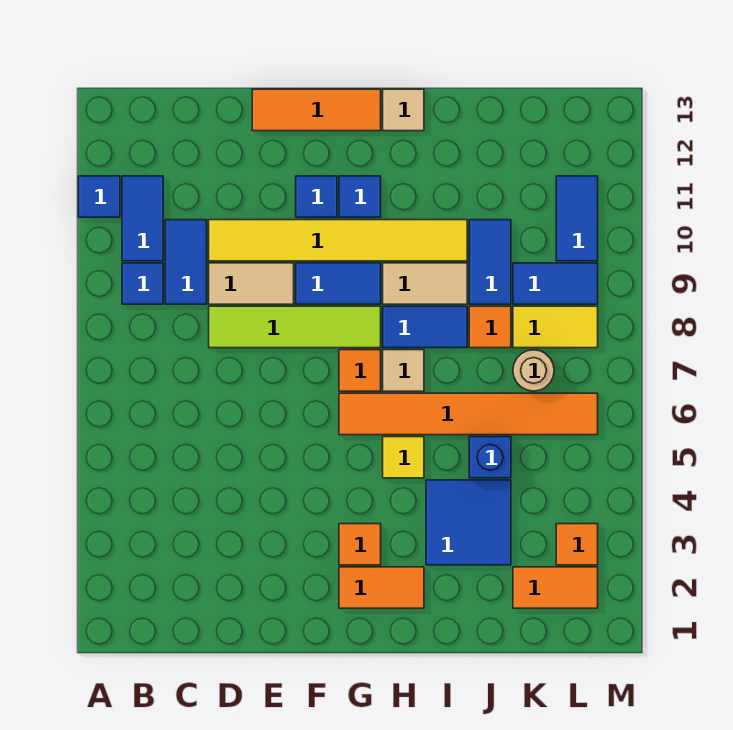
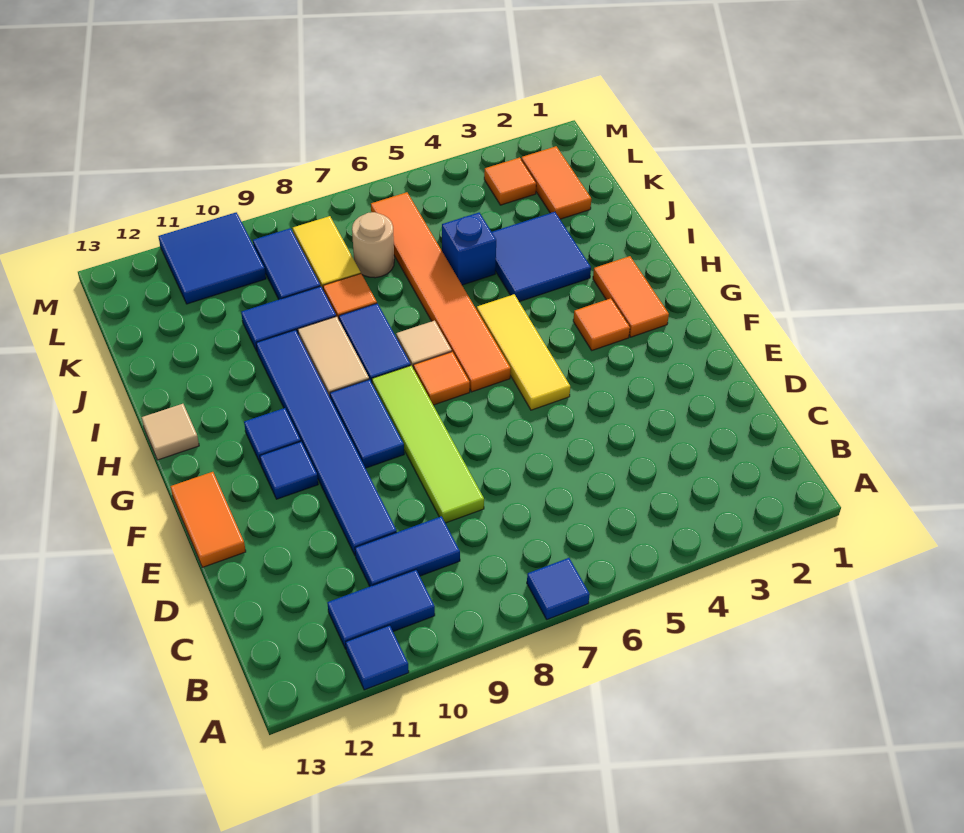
blue 1x1 tile [122,263,163,304] -> blue 1x1 tile moved to [527,558,590,619]
tan 1x2 tile [209,263,294,304] -> none
yellow 1x6 tile [209,220,467,261] -> blue 1x6 tile [256,330,397,556]
orange 1x3 tile [252,89,381,131] -> orange 1x2 tile [170,472,246,567]
yellow 1x1 tile [383,437,424,478] -> yellow 1x3 tile [477,294,570,410]
blue 1x2 tile [556,176,598,261] -> blue 2x2 tile [158,212,266,304]

